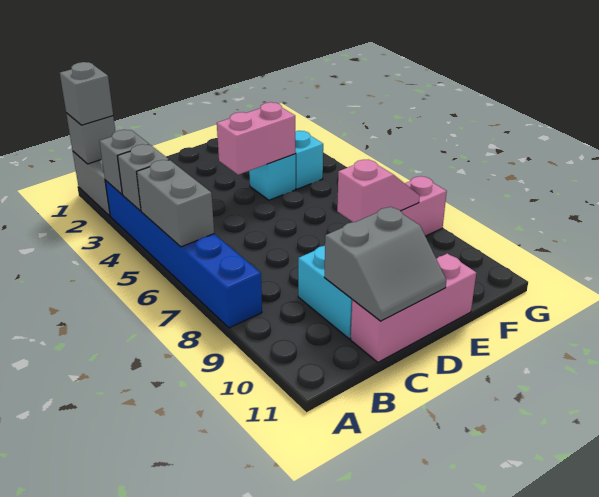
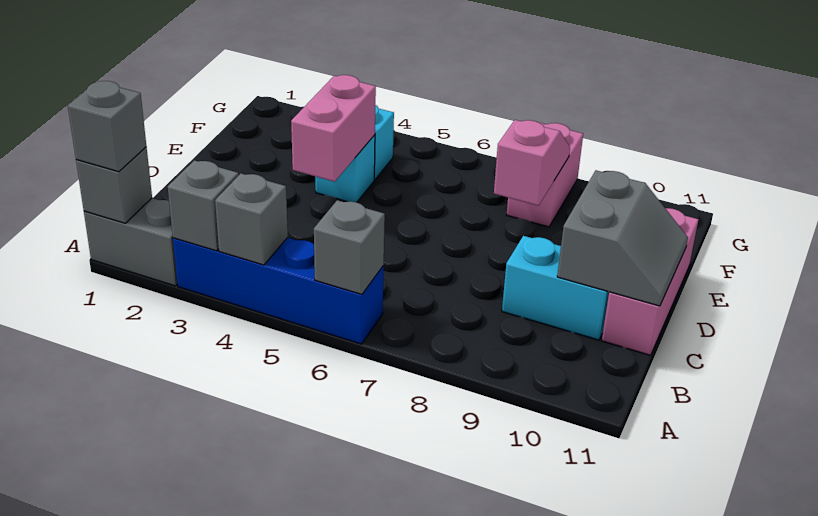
blue 1x6 brick [105,180,262,328] -> blue 1x4 brick [173,238,384,344]
grey 1x2 brick [137,160,214,247] -> grey 1x1 brick [314,200,385,294]

